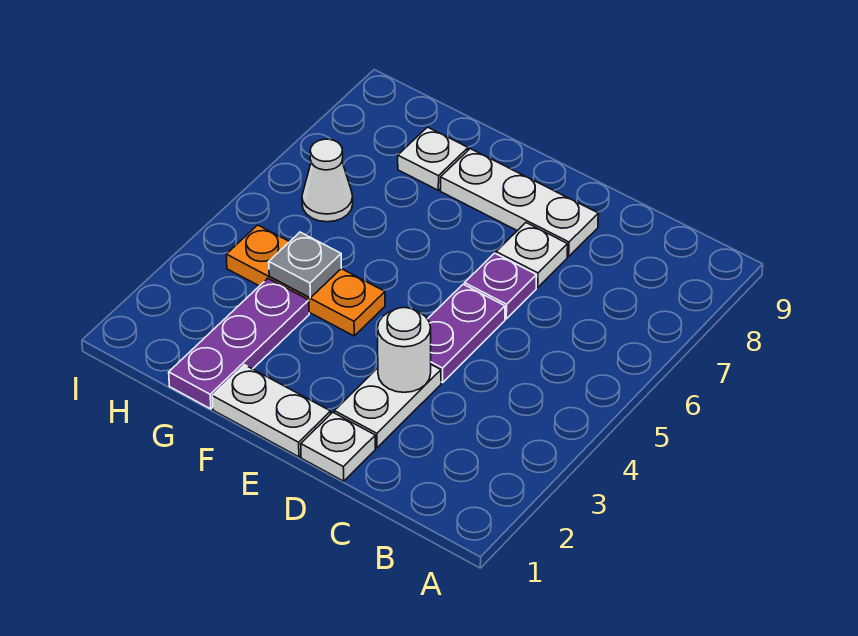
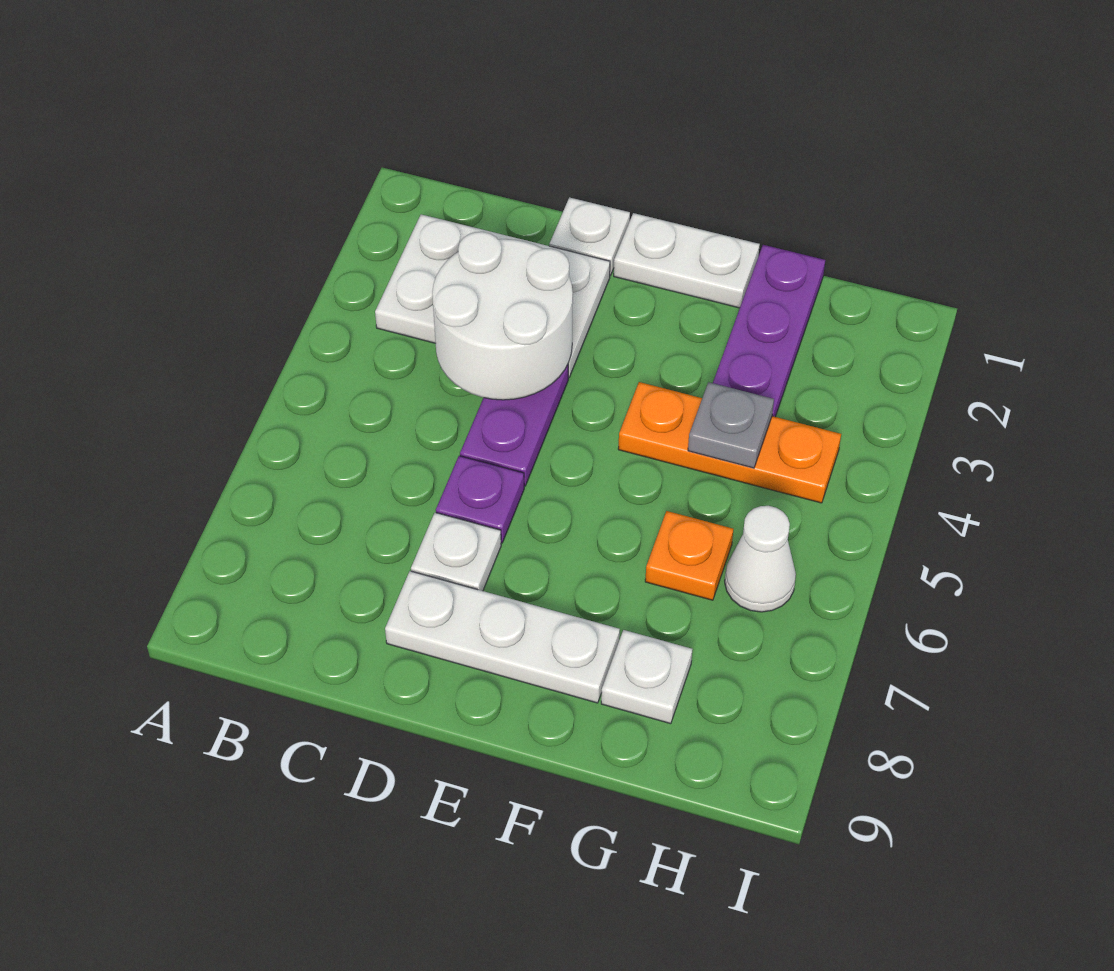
white 1x2 plate [334,365,441,448] -> white 2x3 plate [375,214,610,378]
white 1x1 round brick [378,308,431,392] -> white 2x2 round brick [432,232,573,400]
none -> orange 1x1 plate [645,511,733,600]

